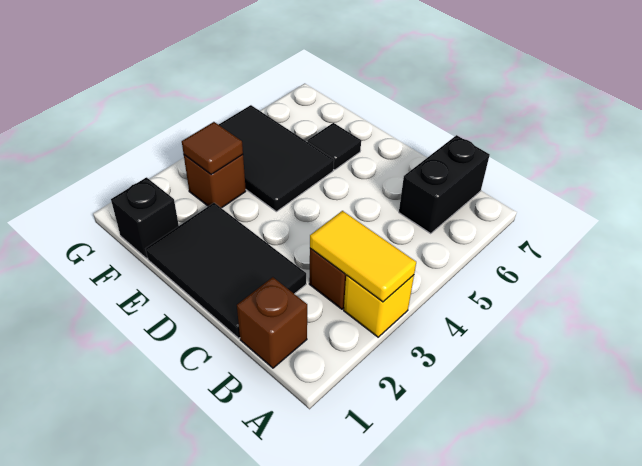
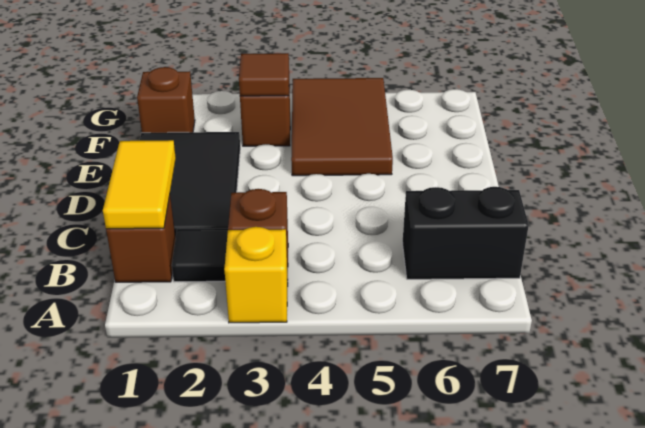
yellow 1x2 tile [310,211,416,302] -> yellow 1x2 tile moved to [103,140,176,229]
black 2x3 tile [219,105,334,212] -> brown 2x3 tile [291,78,393,176]
black 1x1 tile [307,123,361,170] -> black 1x1 tile moved to [172,228,228,282]
black 1x1 brick [111,177,179,258] -> brown 1x1 brick [137,67,195,133]

